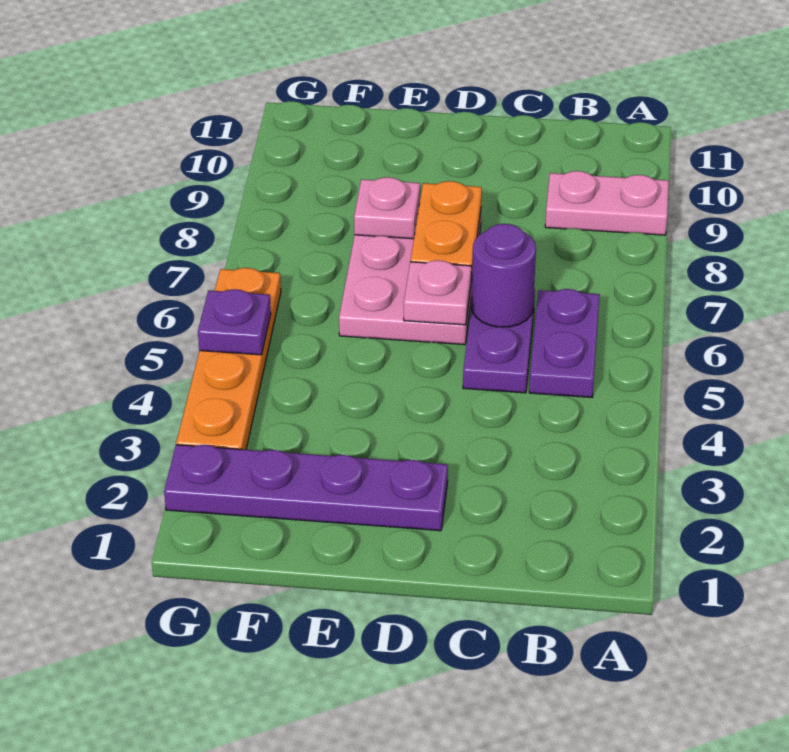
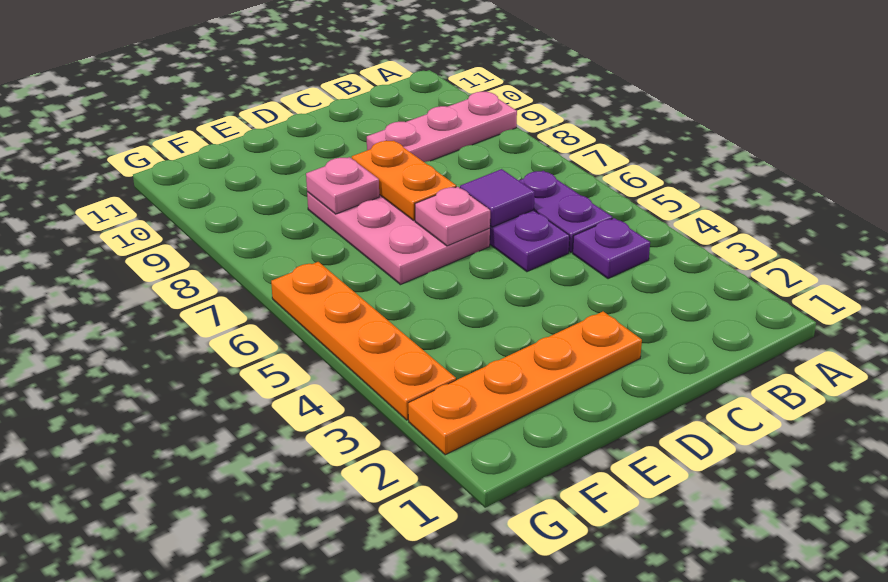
pink 1x2 plate [545,171,669,235] -> pink 1x3 plate [367,92,517,162]
purple 1x1 round brick [472,224,536,327] -> purple 1x1 tile [460,169,535,227]
purple 1x4 plate [164,445,448,531] -> orange 1x4 plate [408,311,642,455]
purple 1x1 plate [198,289,271,355] -> purple 1x1 plate moved to [573,218,650,279]

